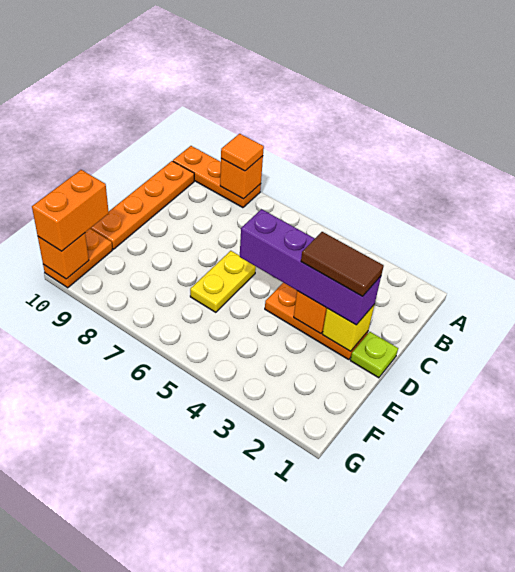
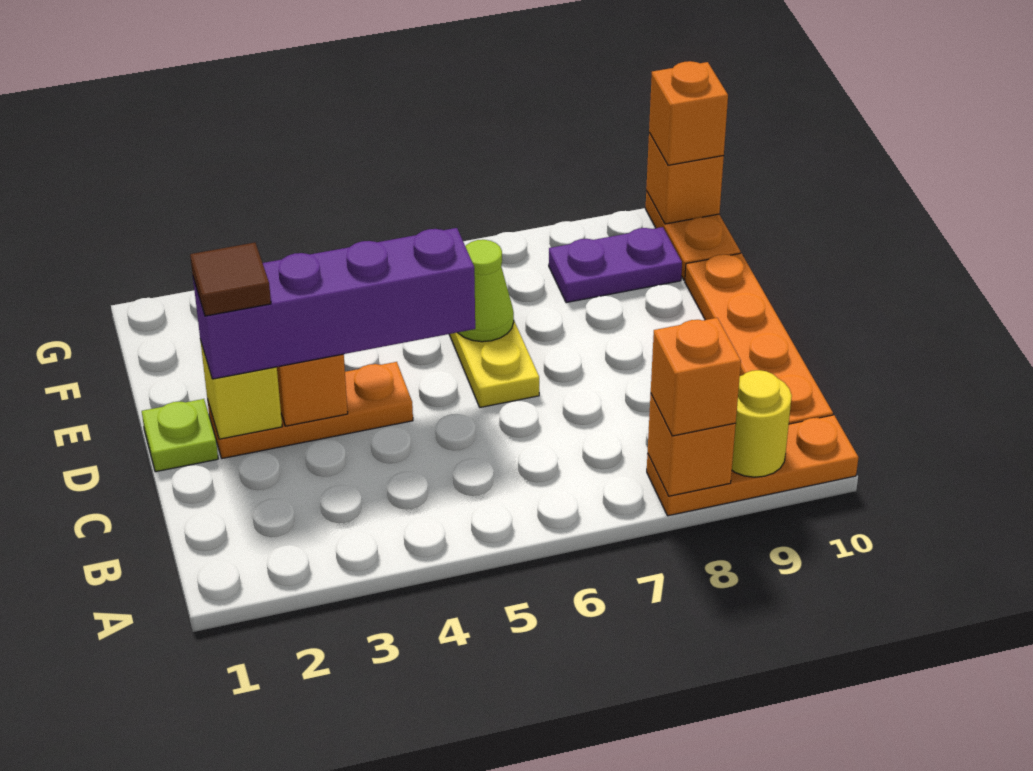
orange 1x1 tile [221,134,264,171] -> orange 1x1 brick [651,318,741,436]
none -> yellow 1x1 round brick [732,370,792,477]
brown 1x2 tile [301,232,384,296] -> brown 1x1 tile [190,243,271,316]
none -> lime 1x1 cone [458,240,514,342]
none -> purple 1x2 plate [549,227,682,303]
orange 1x2 brick [32,170,109,251] -> orange 1x1 brick [649,61,728,165]

